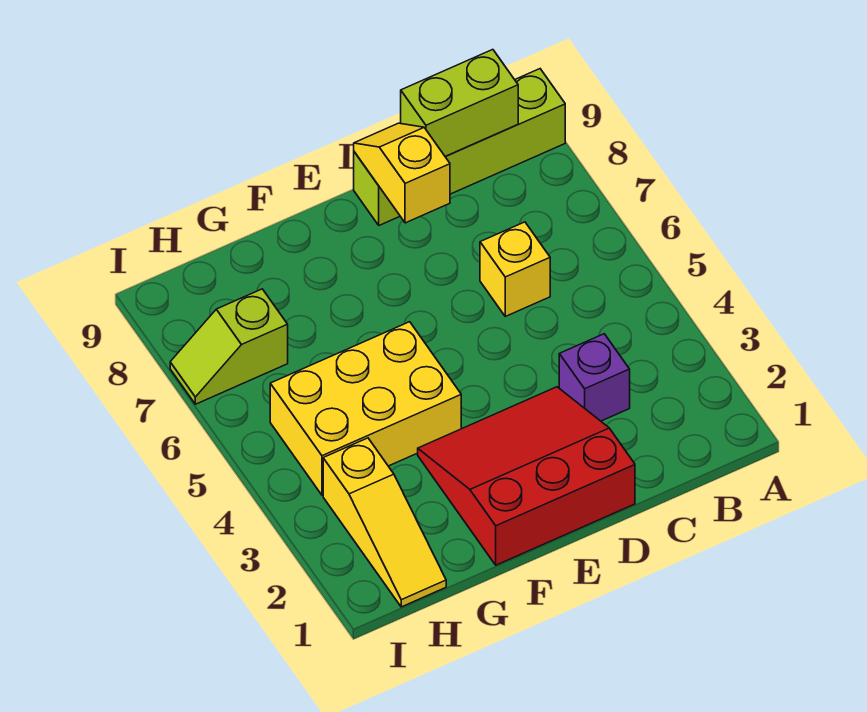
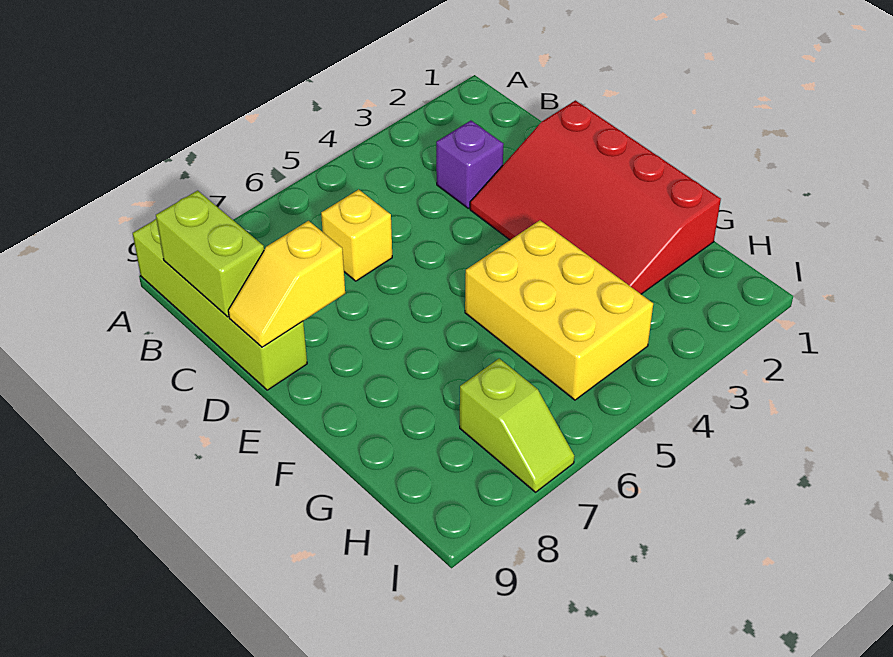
red 3x3 slope [418,387,635,565] -> red 3x4 slope [470,100,721,294]
yellow 1x3 slope [323,438,446,607] -> none

